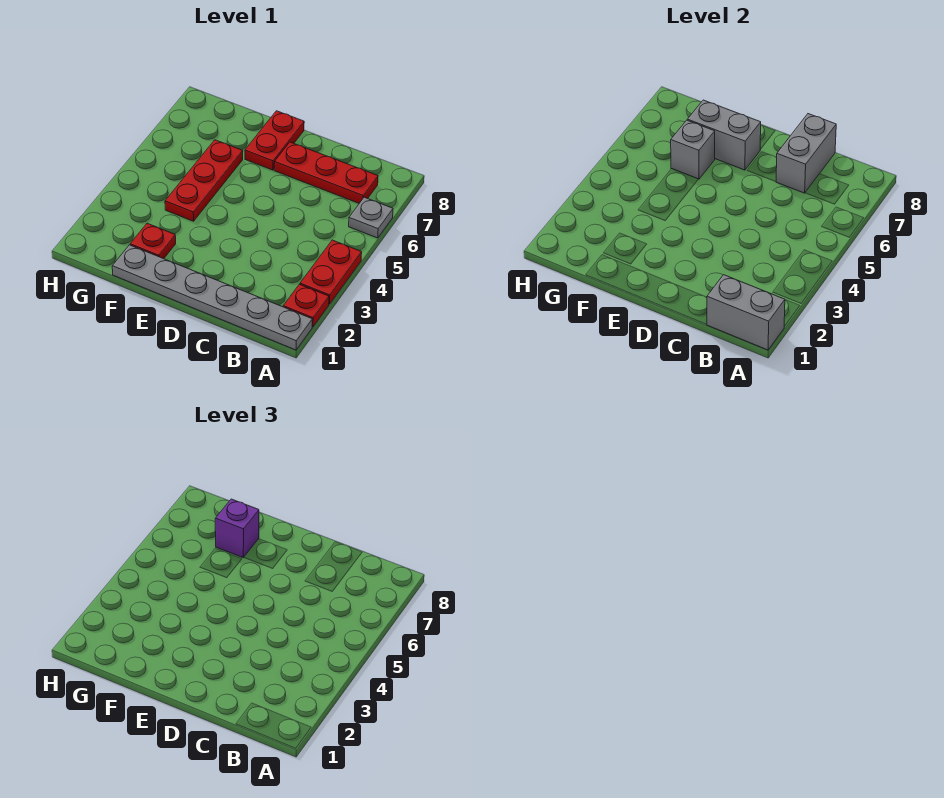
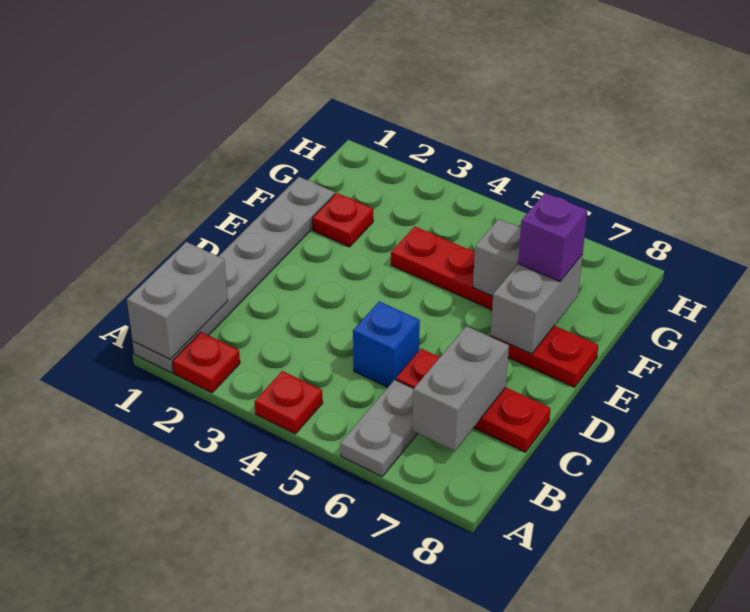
red 1x2 plate [300,240,362,304] -> red 1x1 plate [255,371,323,434]
grey 1x1 plate [349,197,393,238] -> grey 1x2 plate [340,380,418,477]
red 1x3 plate [274,142,378,203] -> red 1x3 plate turned to [396,349,551,452]
none -> blue 1x1 brick [353,302,420,387]
grey 1x2 brick [776,114,836,193] -> grey 1x2 brick turned to [412,326,509,451]

